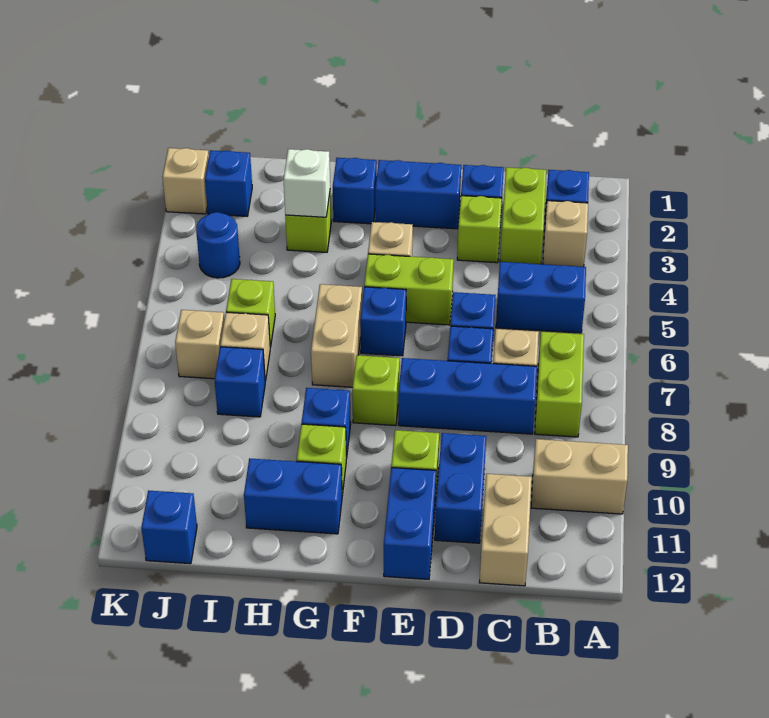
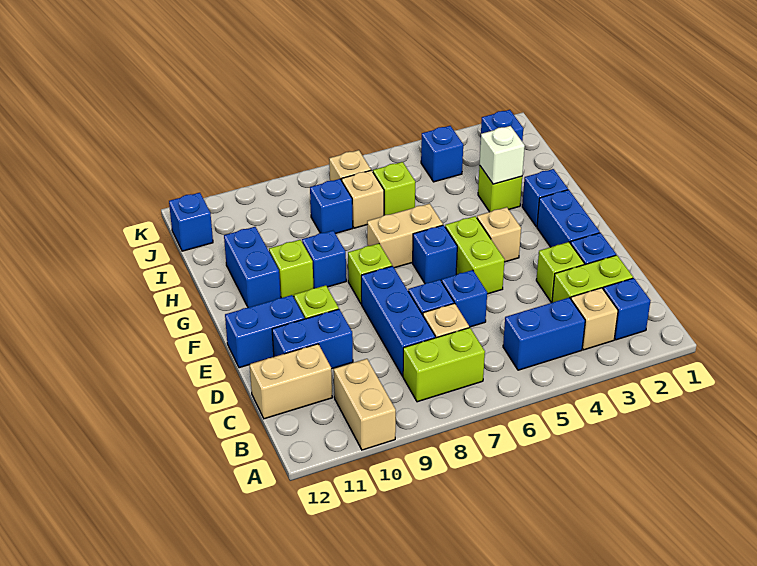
blue 1x2 brick [496,262,586,333] -> blue 1x2 brick turned to [503,298,585,370]
blue 1x1 round brick [196,212,240,278] -> blue 1x1 brick [421,126,463,182]
tan 1x1 brick [163,148,209,214] -> none

